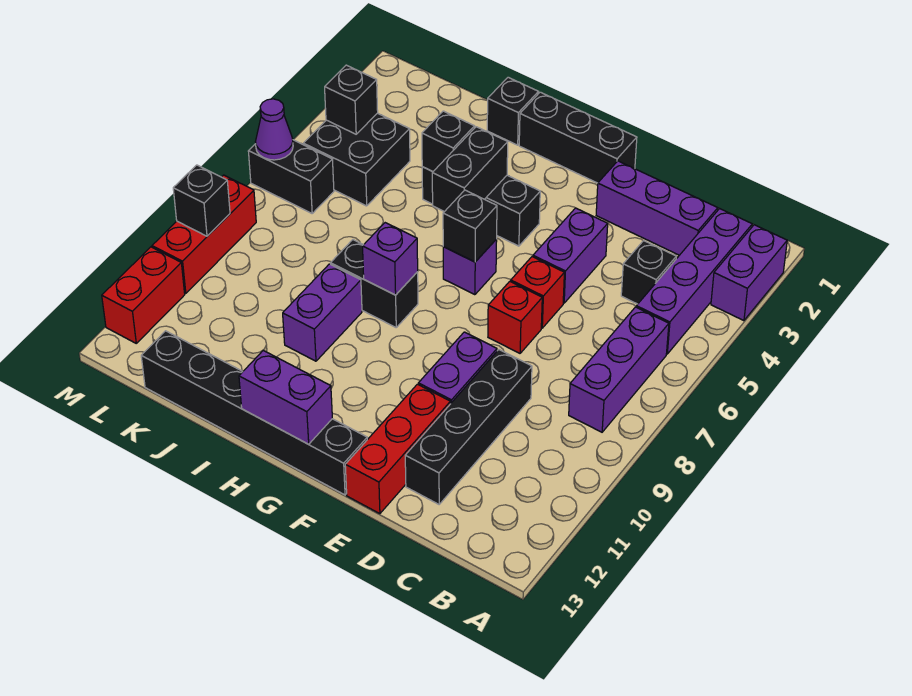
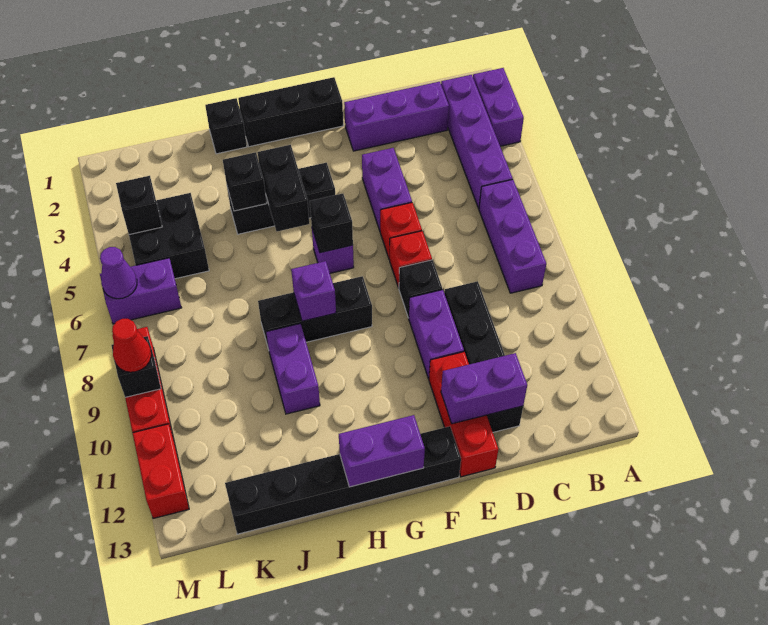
black 1x1 brick [621,241,676,304] -> black 1x1 brick moved to [399,260,442,318]
none -> purple 1x2 brick [441,353,527,424]
black 1x2 brick [331,240,418,327] -> black 1x3 brick [258,276,372,349]
black 1x2 brick [248,140,334,213] -> purple 1x2 brick [100,258,182,324]
none -> red 1x1 cone [112,319,151,372]

